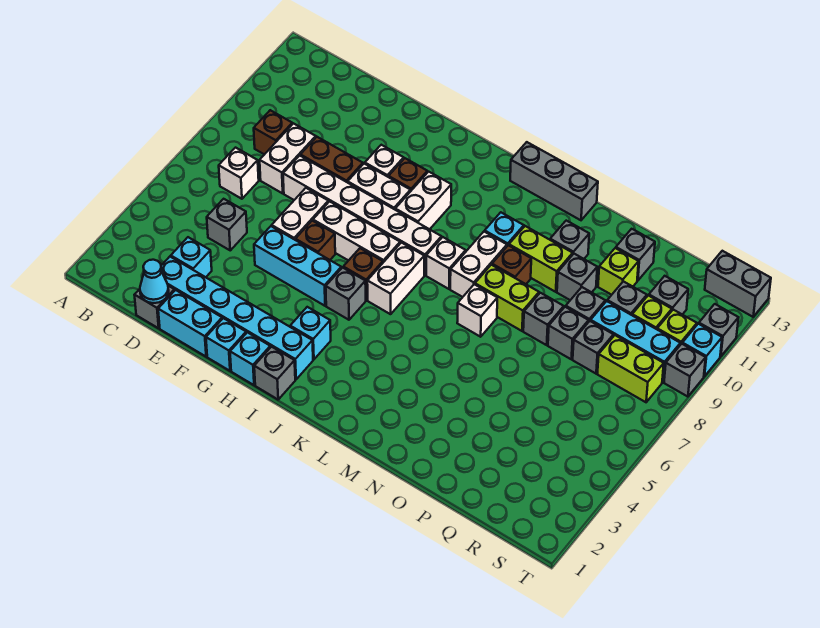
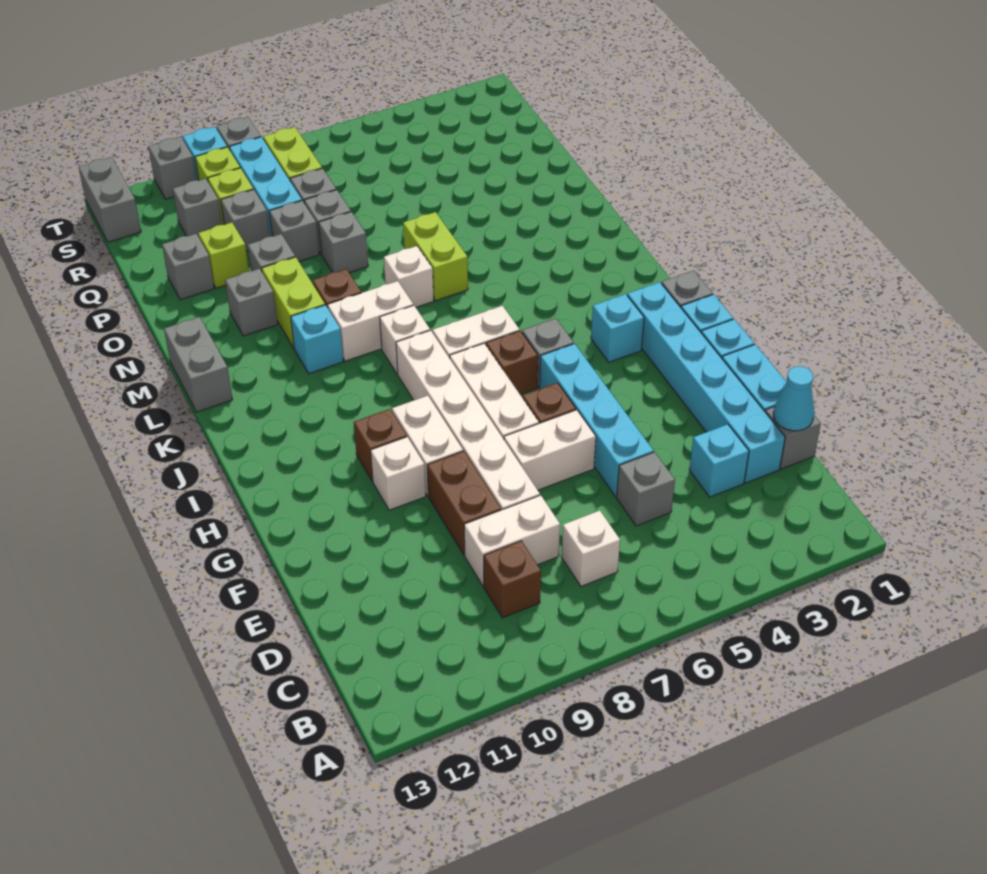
cyan 1x3 brick [254,226,341,306] -> cyan 1x4 brick [540,344,654,497]
white 1x2 brick [395,172,451,229] -> none
grey 1x3 brick [510,142,598,220] -> grey 1x2 brick [164,317,233,412]
lime 1x2 brick [475,265,539,331] -> lime 1x2 brick moved to [403,212,468,301]

